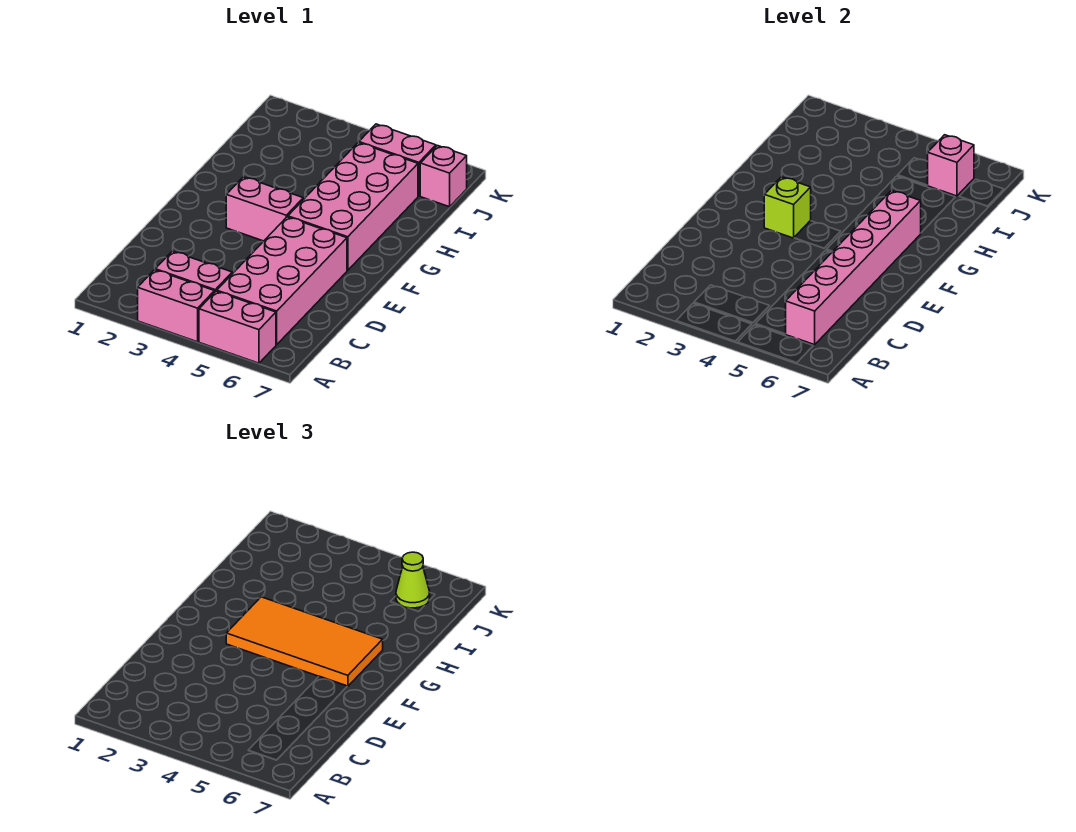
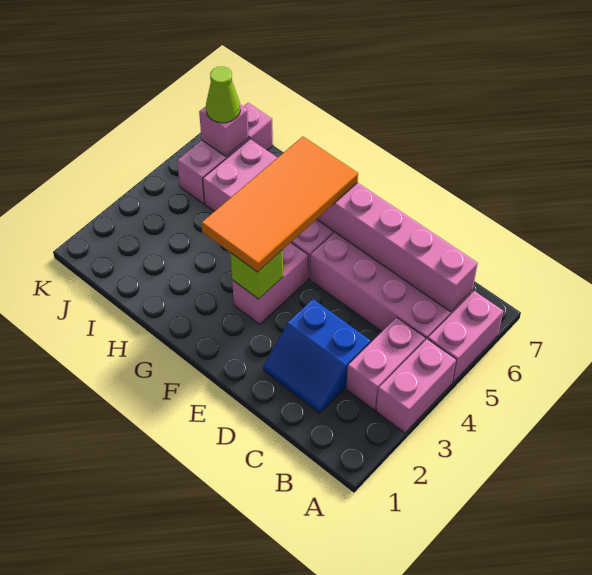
none -> blue 2x2 slope [263,299,370,413]

